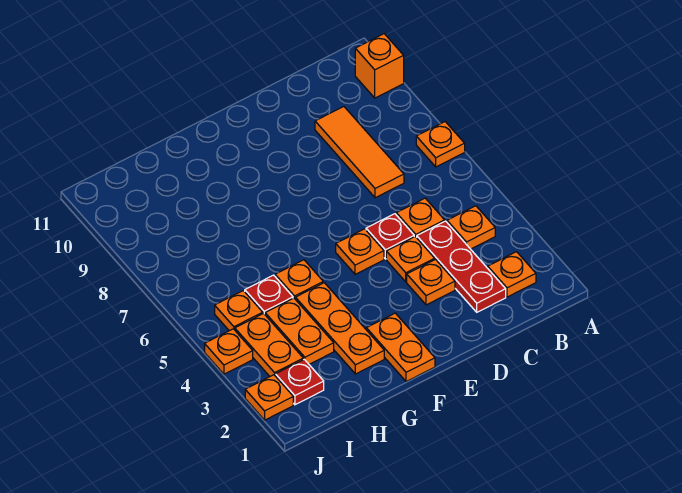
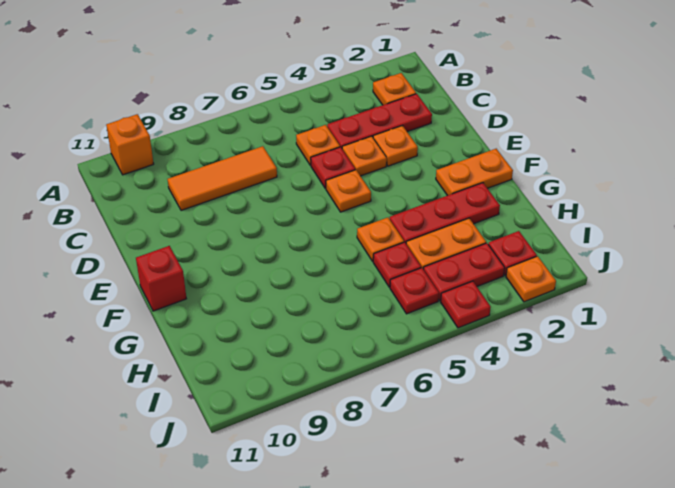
orange 1x1 plate [416,122,465,167] -> none
orange 1x1 plate [447,206,495,249] -> none
none -> red 1x1 brick [136,246,186,311]
orange 1x3 plate [295,283,384,374] -> red 1x3 plate [390,183,500,243]
orange 1x2 plate [235,313,303,376] -> red 1x2 plate [423,243,505,301]
orange 1x1 plate [215,291,263,331] -> red 1x1 plate [390,268,439,314]
orange 1x1 plate [205,329,253,374] -> red 1x1 plate [441,281,491,328]

